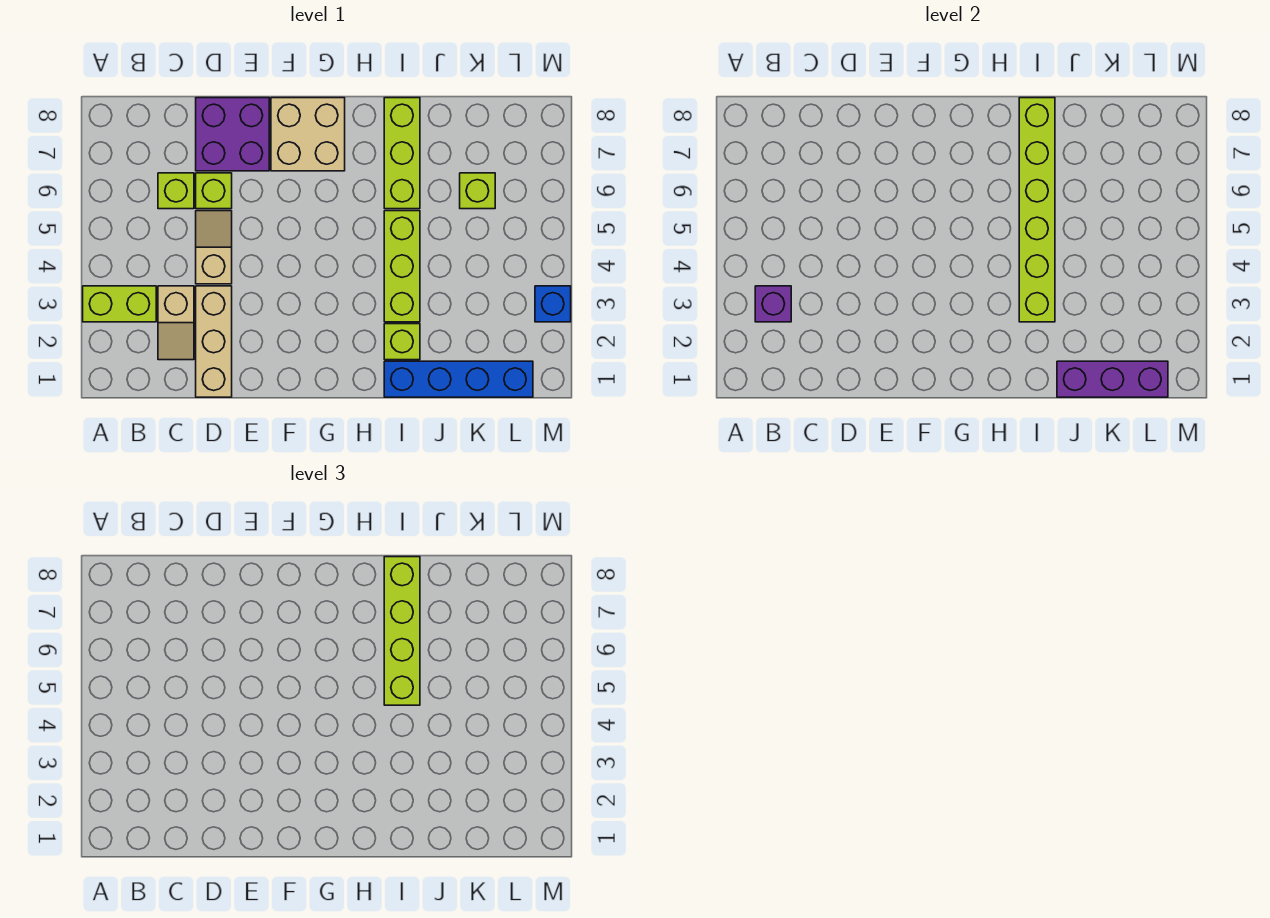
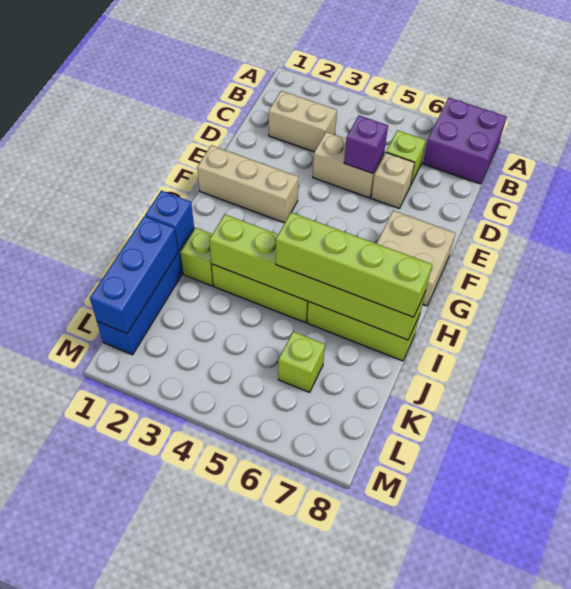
lime 1x2 brick [83,286,156,322] -> none
purple 1x1 brick [755,286,791,322] -> purple 1x1 brick moved to [344,116,388,173]
tan 1x2 slope [158,286,194,360] -> tan 1x2 brick [269,91,337,152]
tan 1x3 brick [196,286,232,397] -> tan 1x3 brick moved to [197,145,299,223]
tan 1x2 slope [196,211,232,284] -> tan 1x2 brick [313,132,384,198]
lime 1x1 brick [196,173,232,209] -> tan 1x1 brick [371,153,415,208]
purple 2x2 brick [196,98,269,171] -> purple 2x2 brick moved to [423,98,507,184]
purple 1x3 brick [1057,361,1168,397] -> blue 1x3 brick [90,216,178,334]
blue 1x1 brick [535,286,571,322] -> blue 1x1 brick moved to [145,191,194,251]

